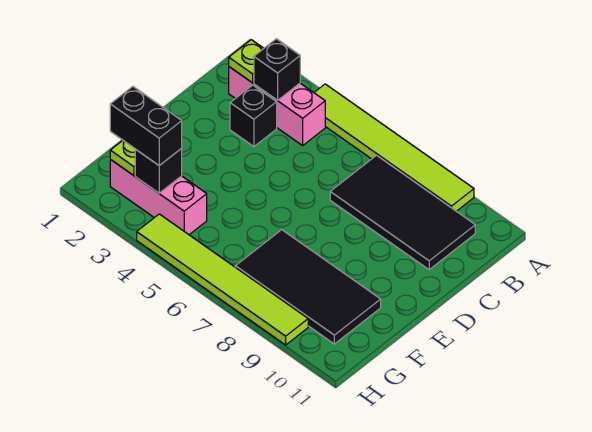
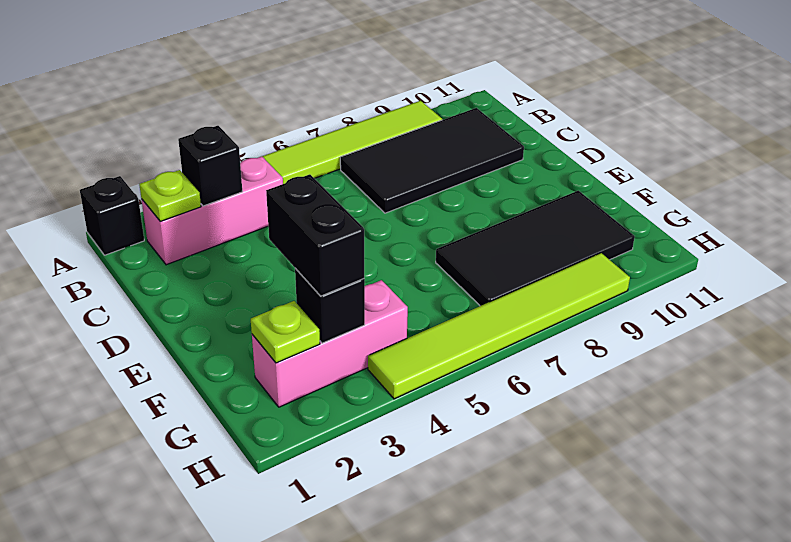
black 1x1 brick [230,85,277,147] -> black 1x1 brick moved to [80,176,144,255]
black 1x2 brick [110,87,182,165] -> black 1x2 brick turned to [266,174,364,296]

